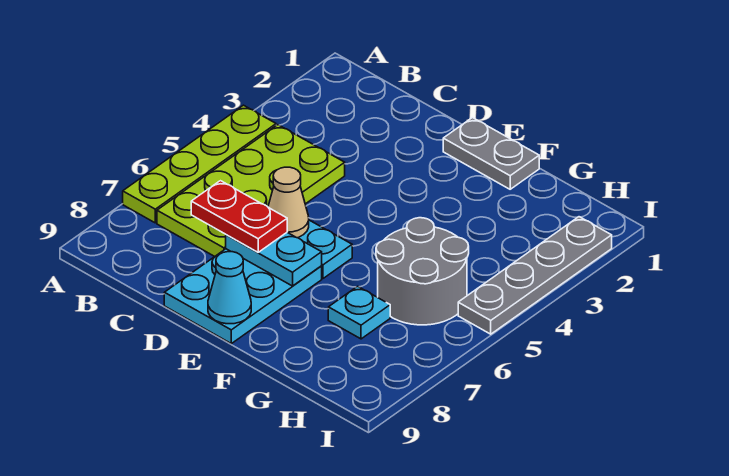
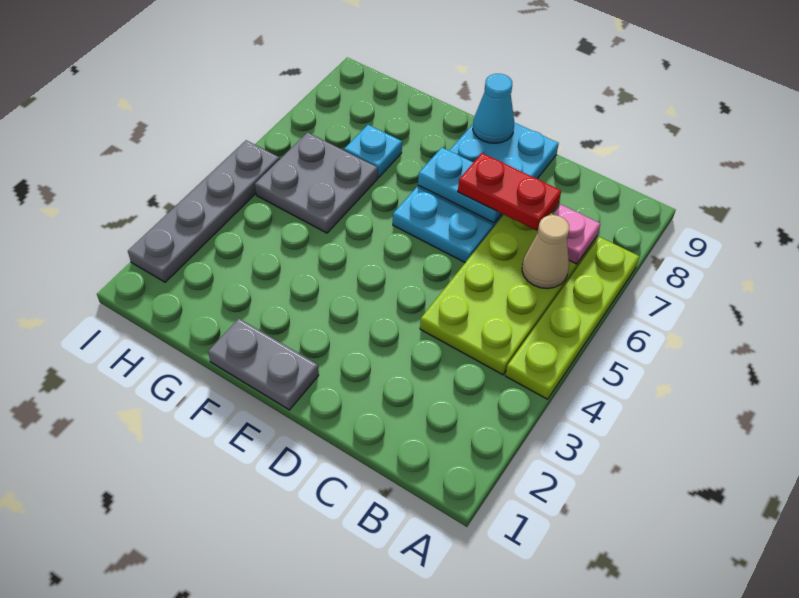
none -> pink 1x1 plate [553,205,600,264]
tan 1x1 cone [268,167,309,238] -> tan 1x1 cone moved to [522,215,569,289]
grey 2x2 round brick [376,218,469,325] -> grey 2x2 plate [255,132,378,233]

